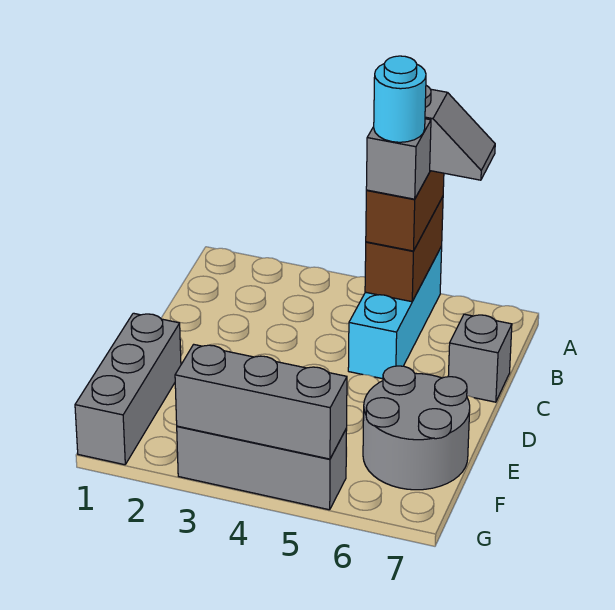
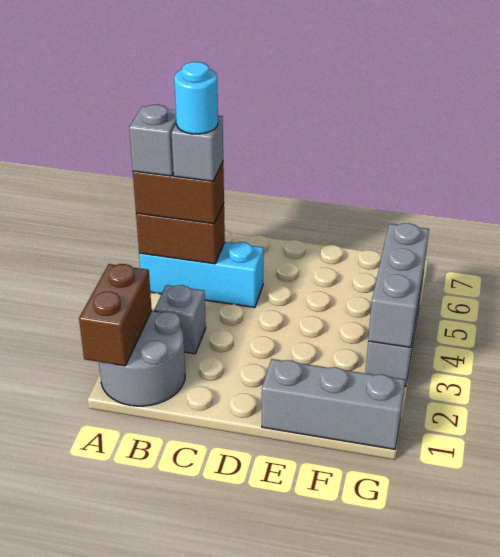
none -> brown 1x2 brick [79,264,152,366]
grey 1x1 brick [448,314,512,402] -> grey 1x1 brick moved to [154,285,206,354]
grey 2x2 round brick [363,366,470,490] -> grey 2x2 round brick moved to [99,311,185,406]

